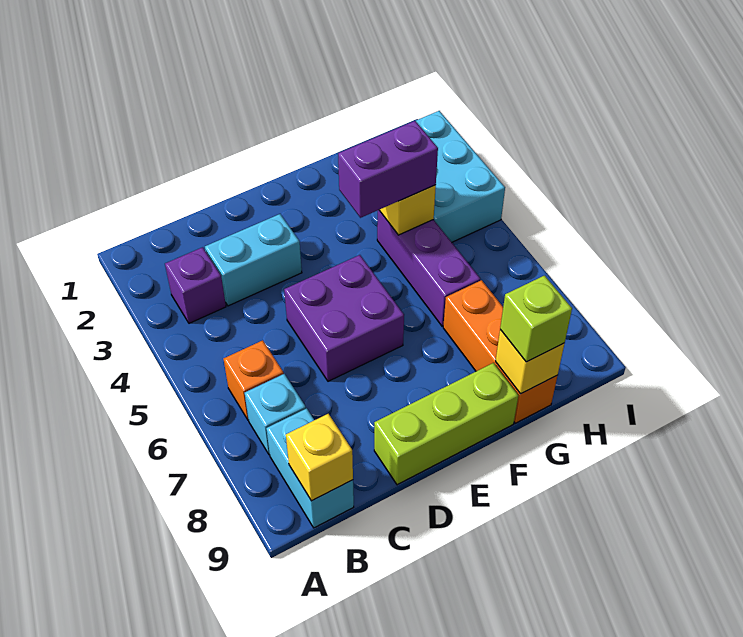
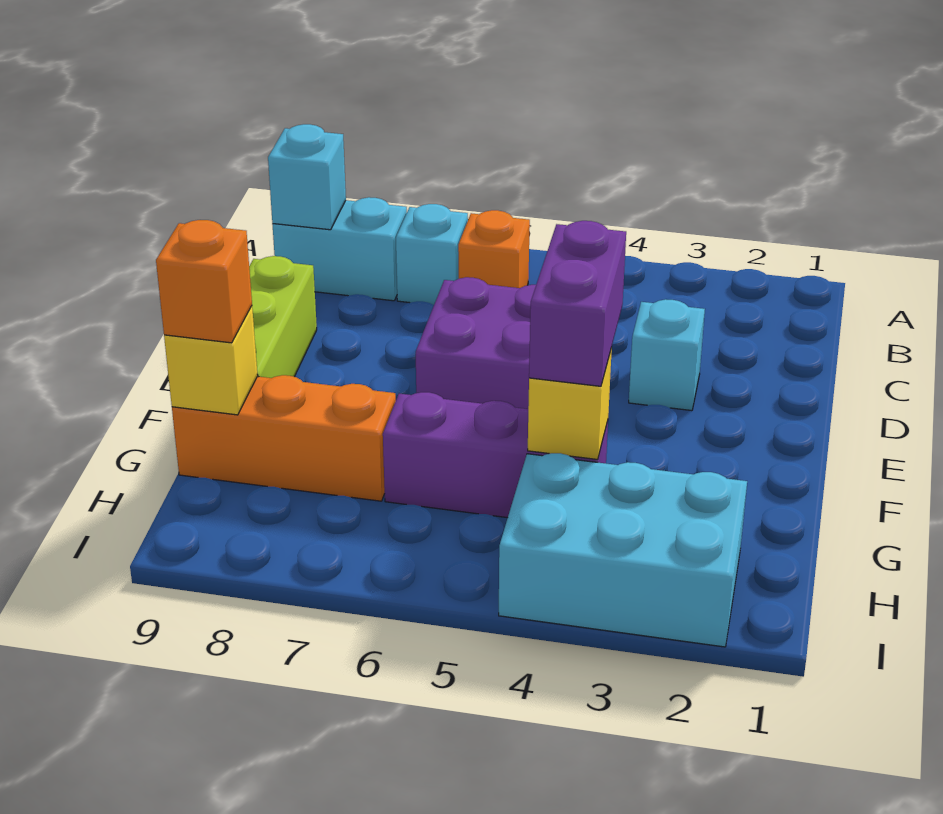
purple 1x1 brick [165,247,226,323] -> none
yellow 1x1 brick [286,414,353,501] -> cyan 1x1 brick [268,124,346,230]
cyan 1x2 brick [205,214,302,306] -> cyan 1x1 brick [629,299,705,411]
lime 1x1 brick [500,276,572,362] -> orange 1x1 brick [156,220,252,343]

